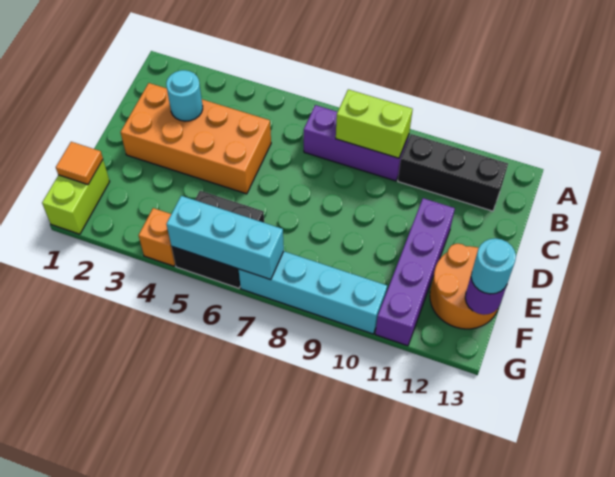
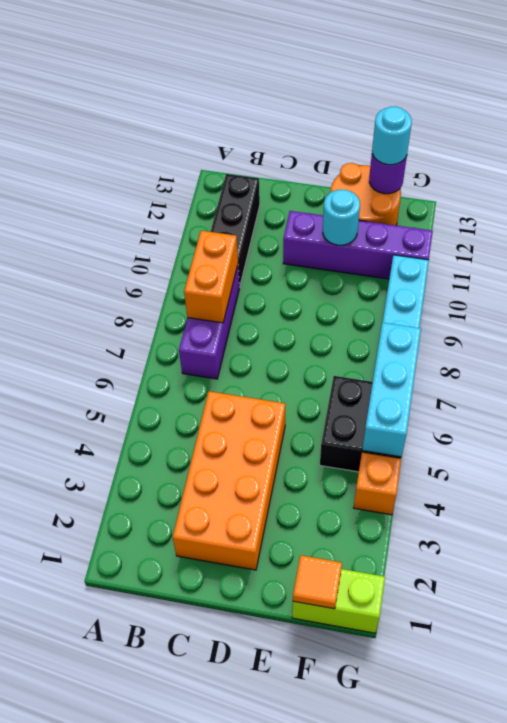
lime 1x2 brick [336,89,413,158] -> orange 1x2 brick [184,231,238,323]
cyan 1x1 round brick [166,70,203,121] -> cyan 1x1 round brick moved to [323,190,360,245]

